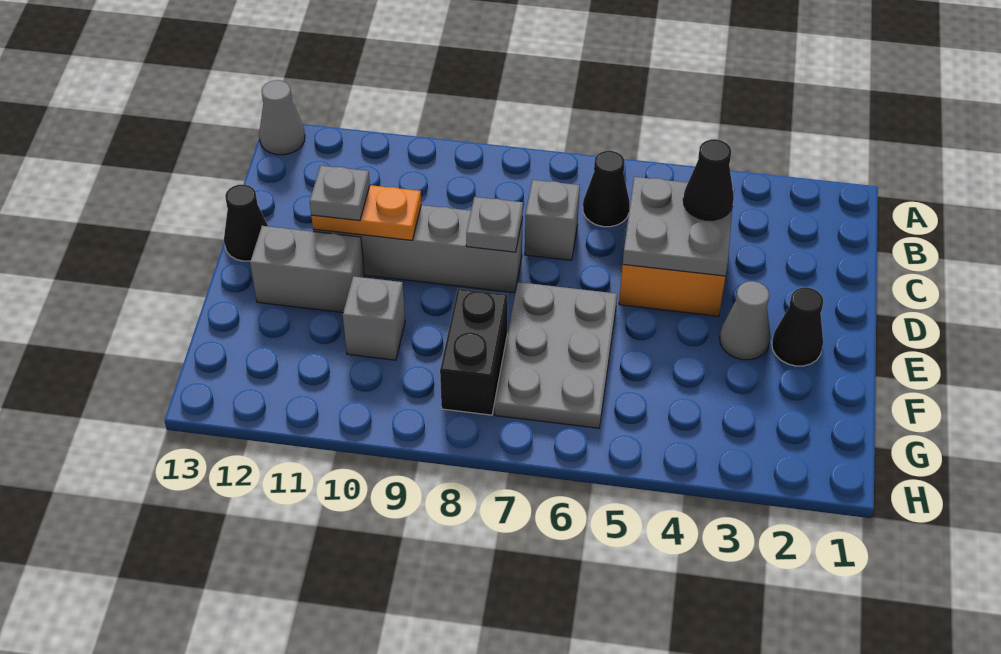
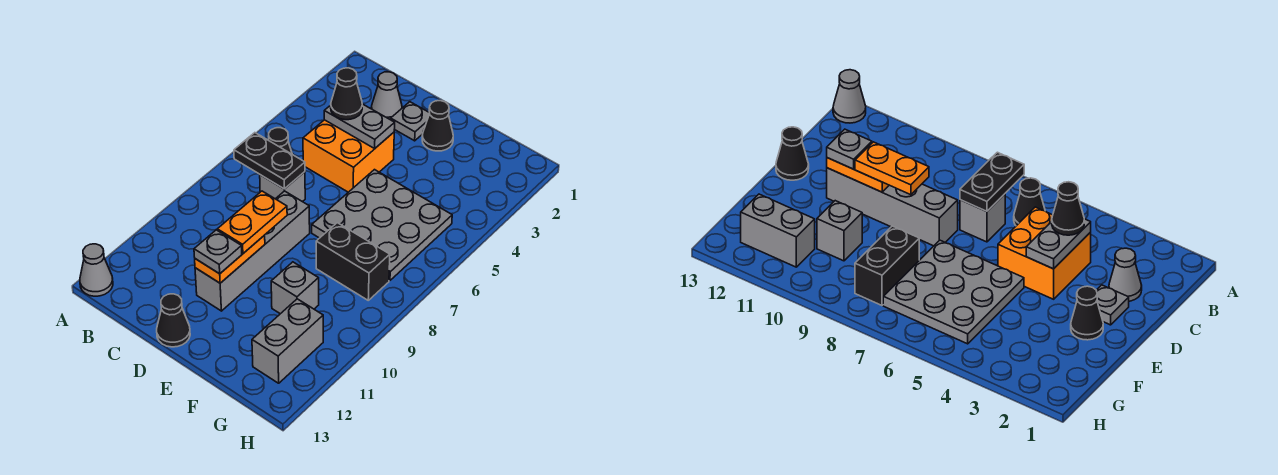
none -> black 1x2 plate [234,133,305,189]
grey 2x2 plate [623,177,734,276] -> grey 1x2 plate [324,104,395,148]
grey 1x1 plate [466,197,523,252] -> grey 1x1 plate moved to [391,102,430,141]
none -> orange 1x2 plate [217,191,287,253]
grey 1x1 cone [720,281,771,360] -> grey 1x1 cone moved to [371,72,402,120]
grey 2x3 plate [495,282,617,428] -> grey 3x3 plate [312,170,452,281]
grey 1x2 brick [250,226,365,312] -> grey 1x2 brick moved to [252,299,323,383]

